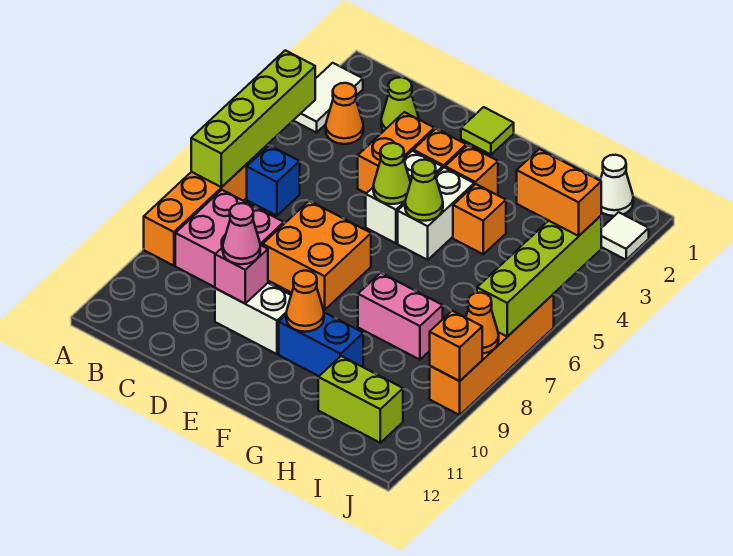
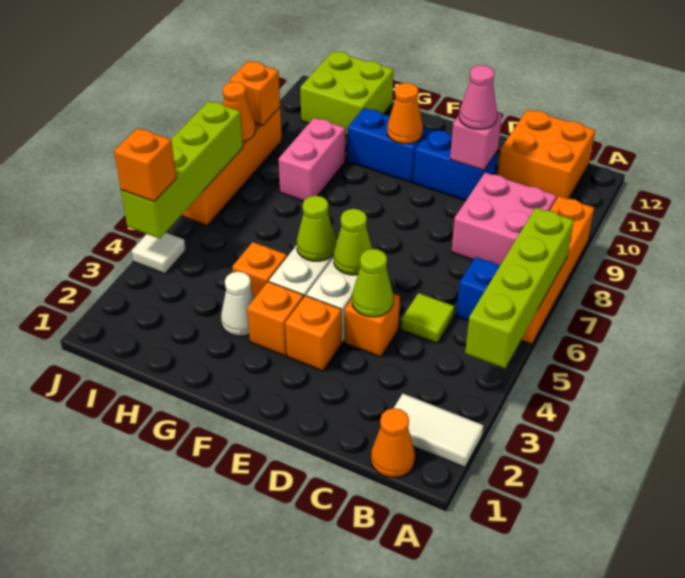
white 1x2 tile [293,63,363,133] -> white 1x2 tile turned to [394,394,483,467]
orange 1x1 cone [326,83,363,144] -> orange 1x1 cone moved to [371,408,415,477]
lime 1x1 cone [381,77,419,131] -> lime 1x1 cone moved to [352,249,393,317]
orange 1x2 brick [358,112,434,193] -> orange 1x1 brick [345,293,400,357]
orange 2x2 brick [263,201,371,310] -> orange 2x2 brick moved to [497,109,595,199]
white 1x2 brick [215,283,291,354] -> blue 1x2 brick [413,129,498,200]
lime 1x1 tile [461,107,514,155] -> lime 1x1 tile moved to [401,293,454,343]
pink 1x2 brick [358,273,443,360] -> pink 1x2 brick turned to [279,118,345,201]
lime 1x2 brick [318,356,403,443] -> lime 2x2 brick [300,51,394,136]
white 1x1 cone [600,155,633,216] -> white 1x1 cone moved to [221,272,254,336]
orange 1x2 brick [517,149,601,236] -> orange 1x1 brick [114,128,176,202]
white 1x1 tile [601,212,649,260] -> white 1x1 tile moved to [132,233,186,274]

